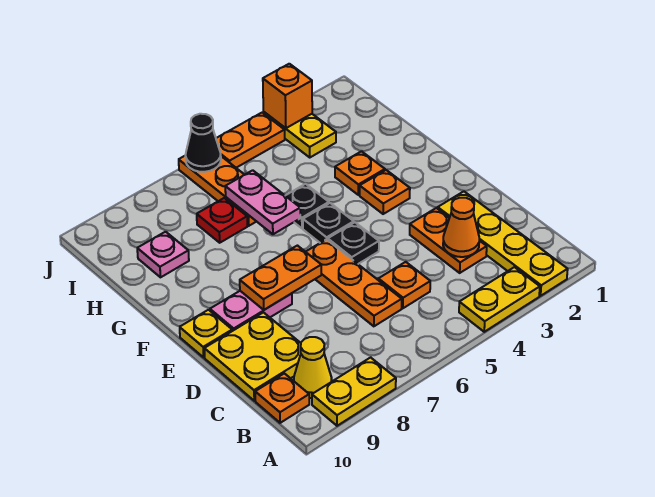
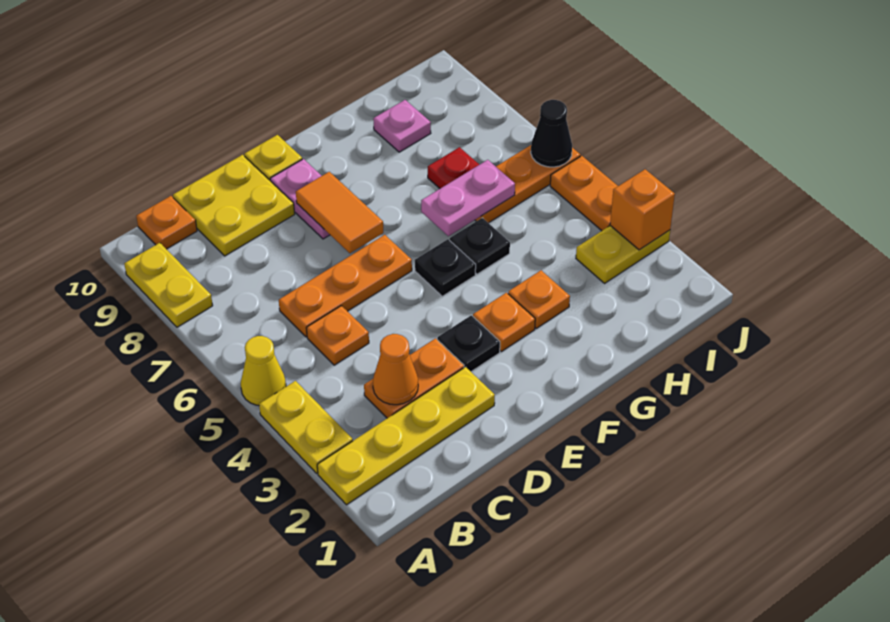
yellow 1x1 cone [294,337,332,398] -> yellow 1x1 cone moved to [241,336,286,406]
black 1x1 plate [328,222,379,264] -> black 1x1 plate moved to [437,315,500,372]
orange 1x2 plate [240,246,321,310] -> orange 1x2 tile [296,172,383,253]

